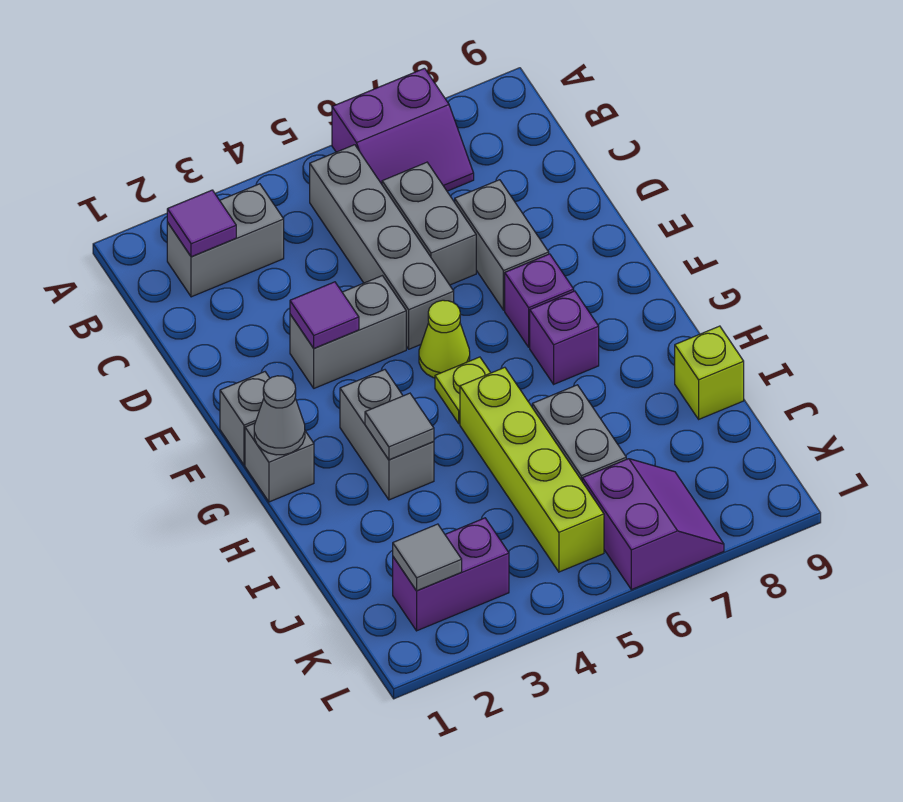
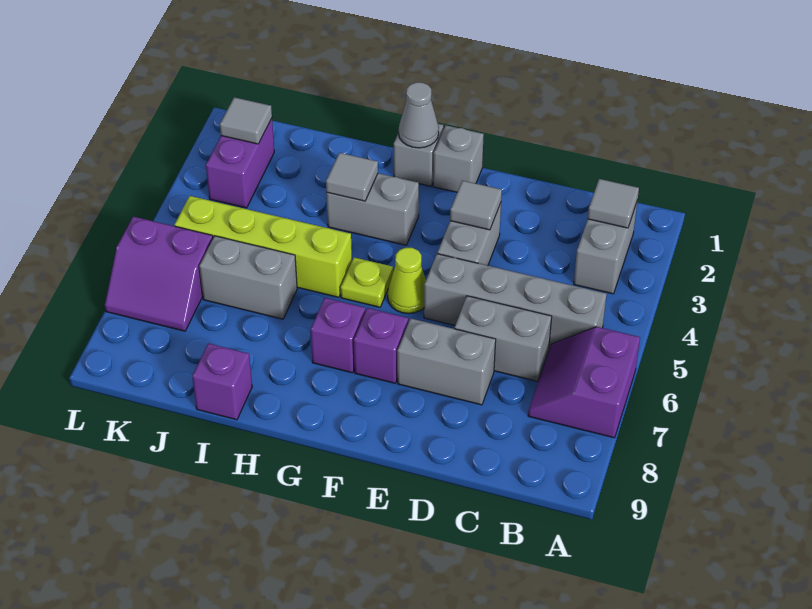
purple 1x1 tile [167,190,236,257] -> grey 1x1 tile [588,179,639,228]
purple 1x1 tile [290,282,359,348] -> grey 1x1 tile [450,181,502,230]
lime 1x1 brick [675,326,744,419] -> purple 1x1 brick [192,343,252,420]

